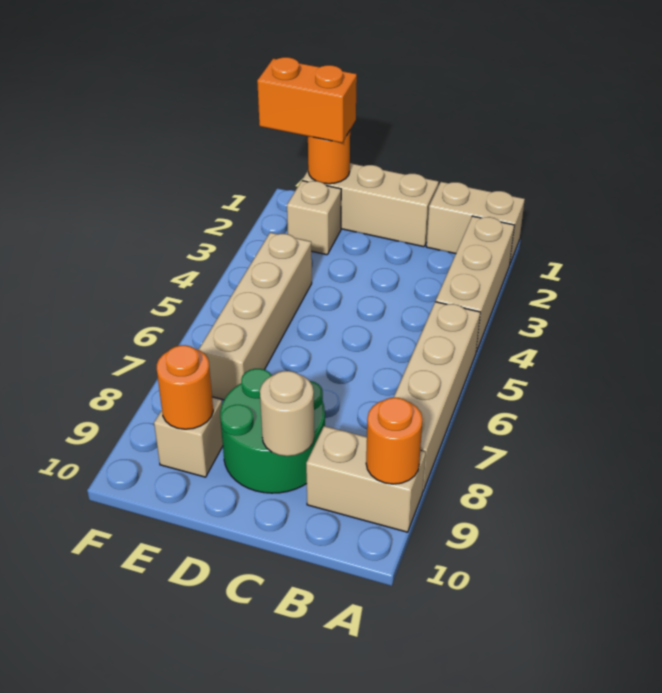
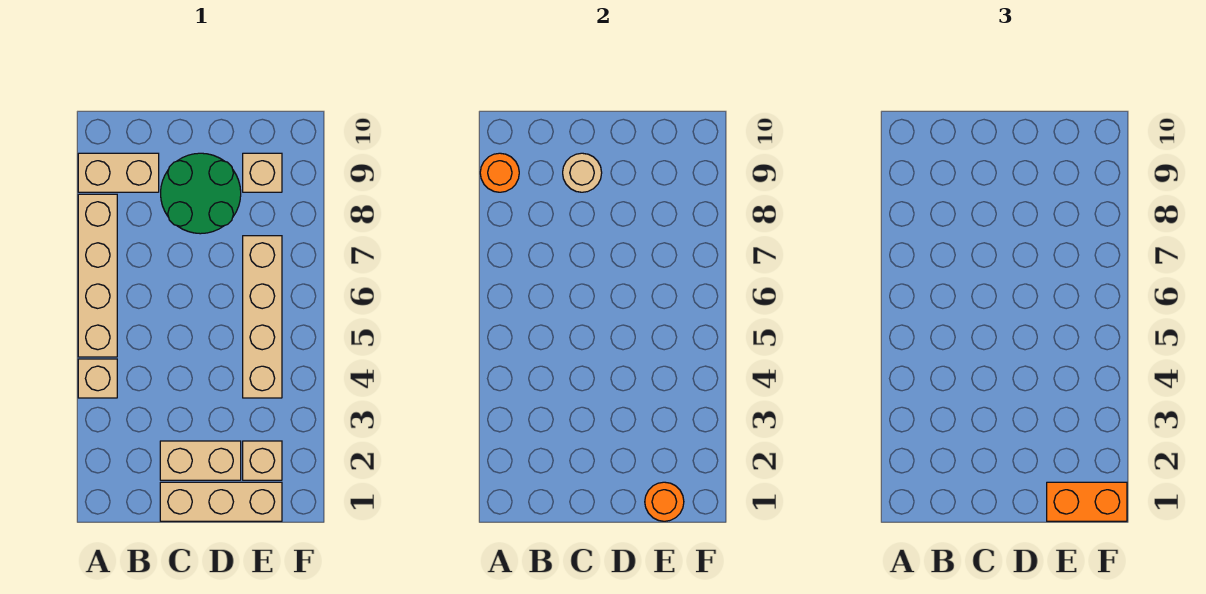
tan 1x2 brick [426,182,525,263] -> tan 1x2 brick moved to [160,441,241,480]
tan 1x3 brick [436,216,514,352] -> tan 1x1 brick [78,359,117,398]
orange 1x1 round brick [157,345,213,429] -> none

